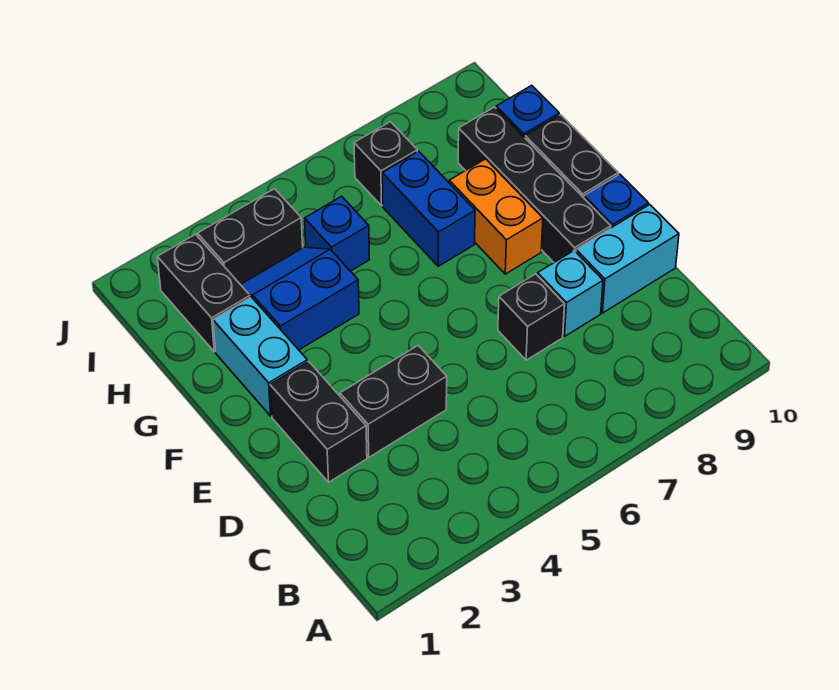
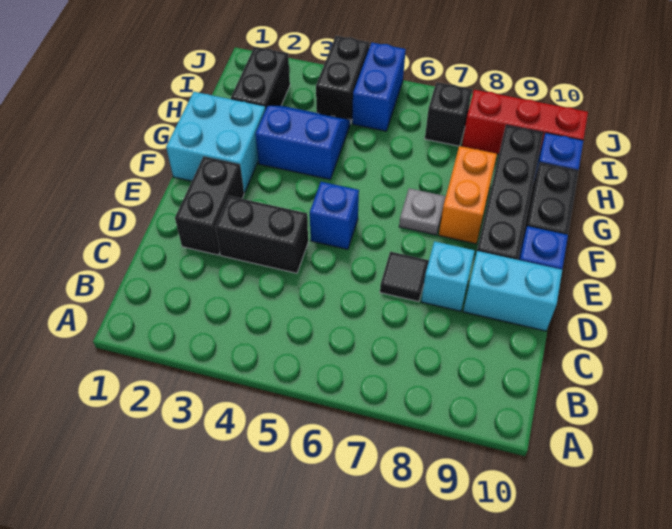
black 1x1 brick [498,274,565,360] -> black 1x1 tile [380,252,429,302]
cyan 1x2 brick [213,297,307,416] -> cyan 2x2 brick [166,92,266,193]
none -> grey 1x1 plate [399,188,446,235]
blue 1x2 brick [382,151,475,266] -> blue 1x2 brick moved to [352,43,406,131]
blue 1x1 brick [305,196,370,271] -> blue 1x1 brick moved to [310,182,359,249]
black 1x2 brick [198,189,303,285] -> black 1x2 brick turned to [316,36,370,124]
none -> red 1x3 brick [462,90,588,154]

